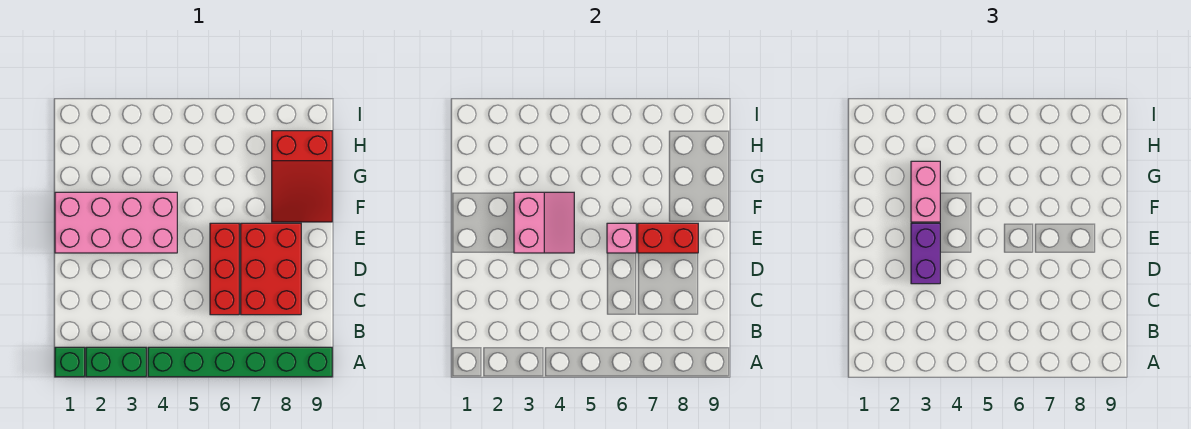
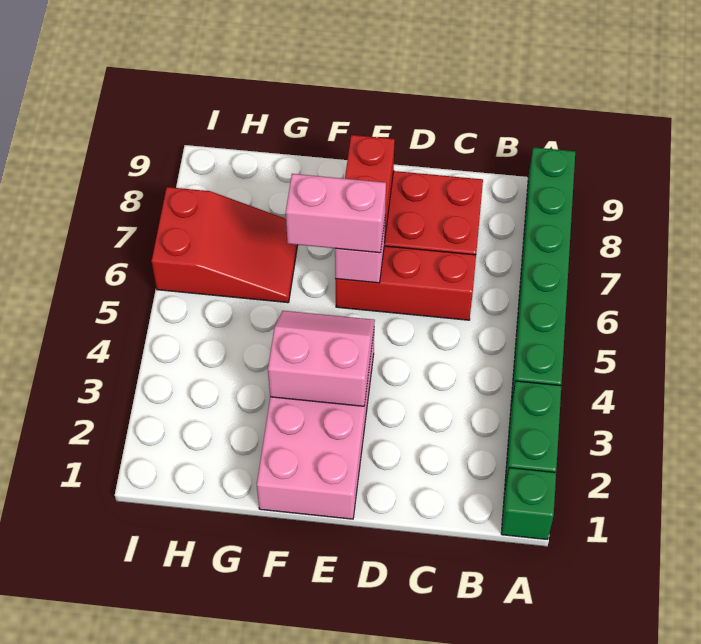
purple 1x2 brick [911,223,940,284] -> none
pink 1x2 brick [911,161,940,222] -> pink 1x2 brick moved to [286,174,386,253]
red 2x3 slope [272,131,332,222] -> red 2x3 slope moved to [152,187,298,303]

